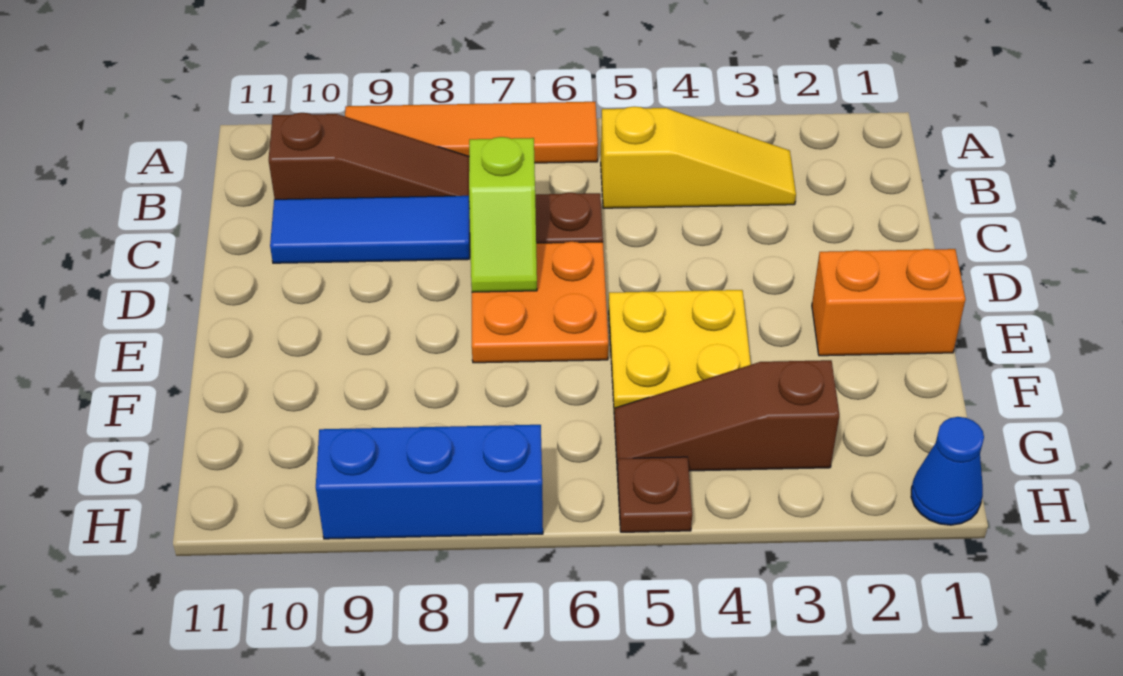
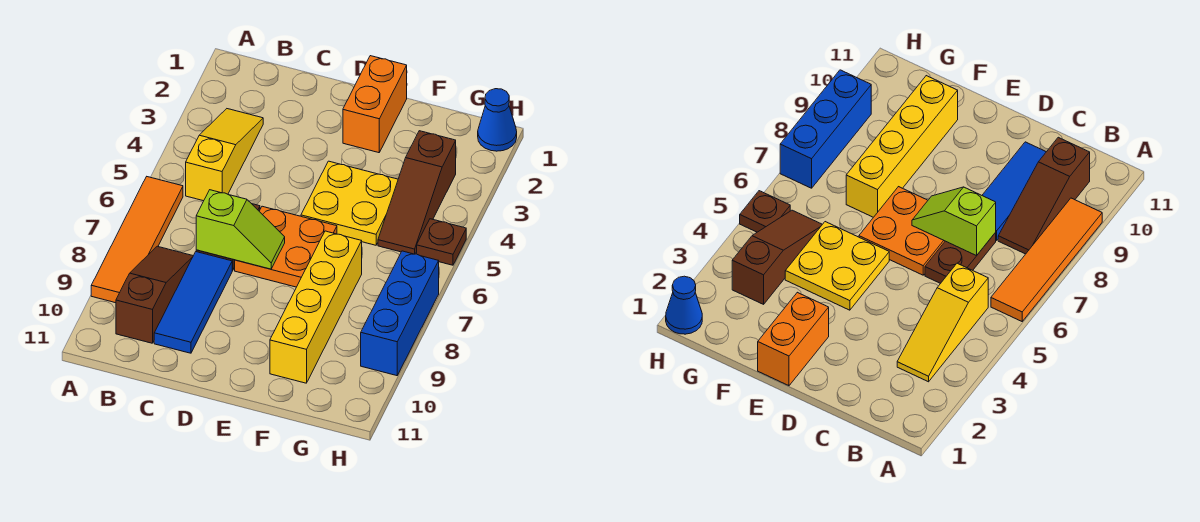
none -> yellow 1x4 brick [270,231,362,383]

